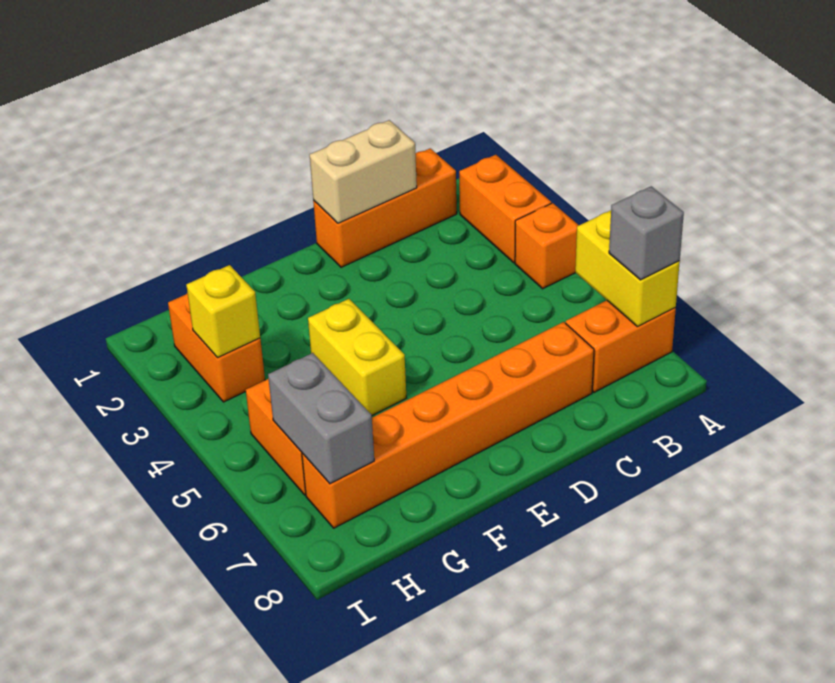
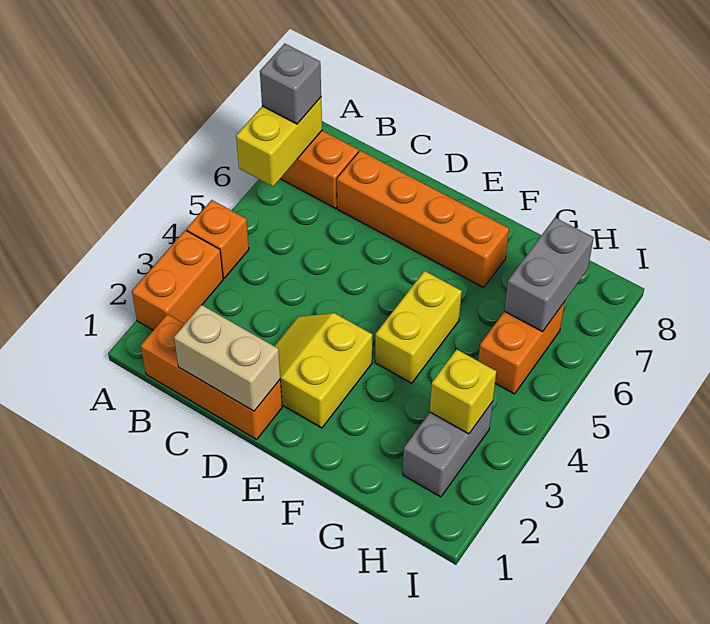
orange 1x6 brick [302,322,594,528] -> orange 1x4 brick [337,151,509,288]
none -> yellow 2x2 slope [275,313,372,428]
orange 1x2 brick [168,293,265,402] -> grey 1x2 brick [403,402,493,497]

